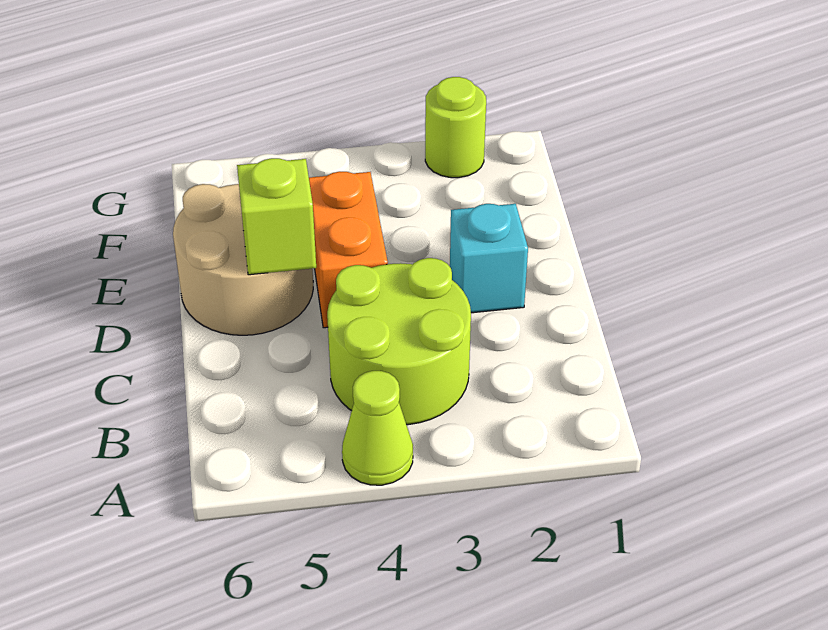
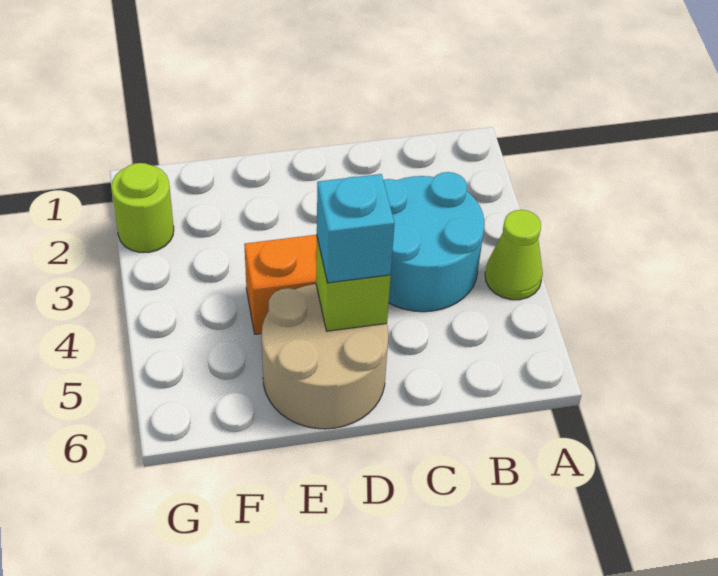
lime 2x2 round brick [327,258,471,425] -> cyan 2x2 round brick [383,172,484,312]
cyan 1x1 brick [450,204,528,313] -> cyan 1x1 brick moved to [317,174,395,283]

